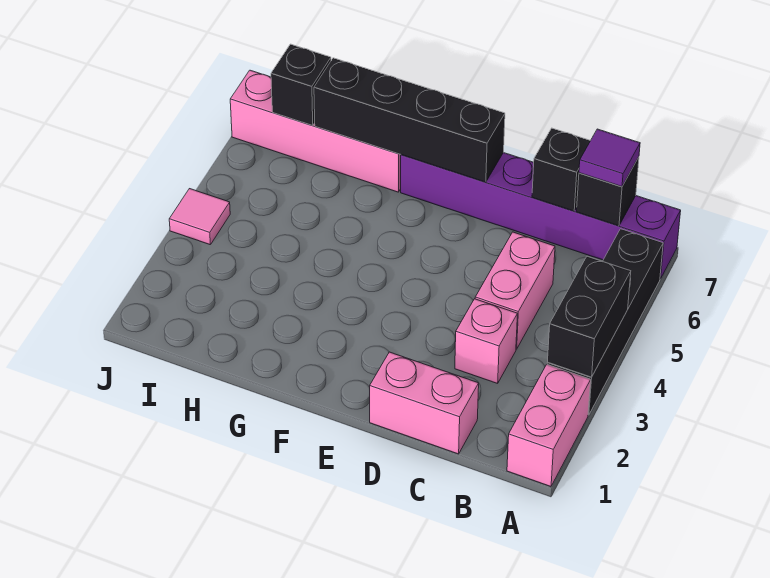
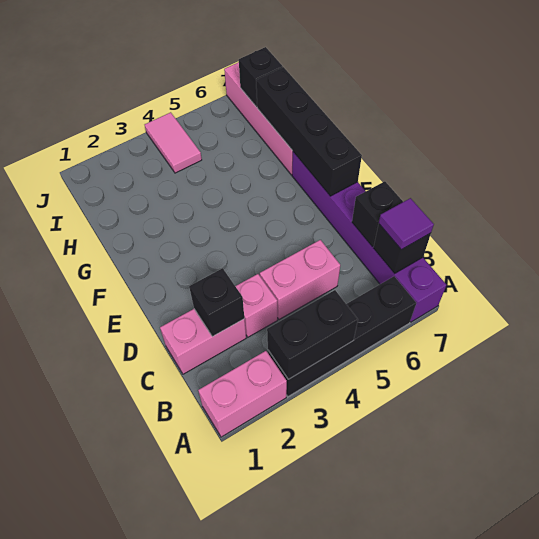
pink 1x2 brick [370,352,479,454] -> pink 1x2 brick turned to [160,309,246,374]
none -> black 1x1 brick [189,268,244,337]
pink 1x1 tile [169,189,230,245] -> pink 1x2 tile [145,112,202,173]

